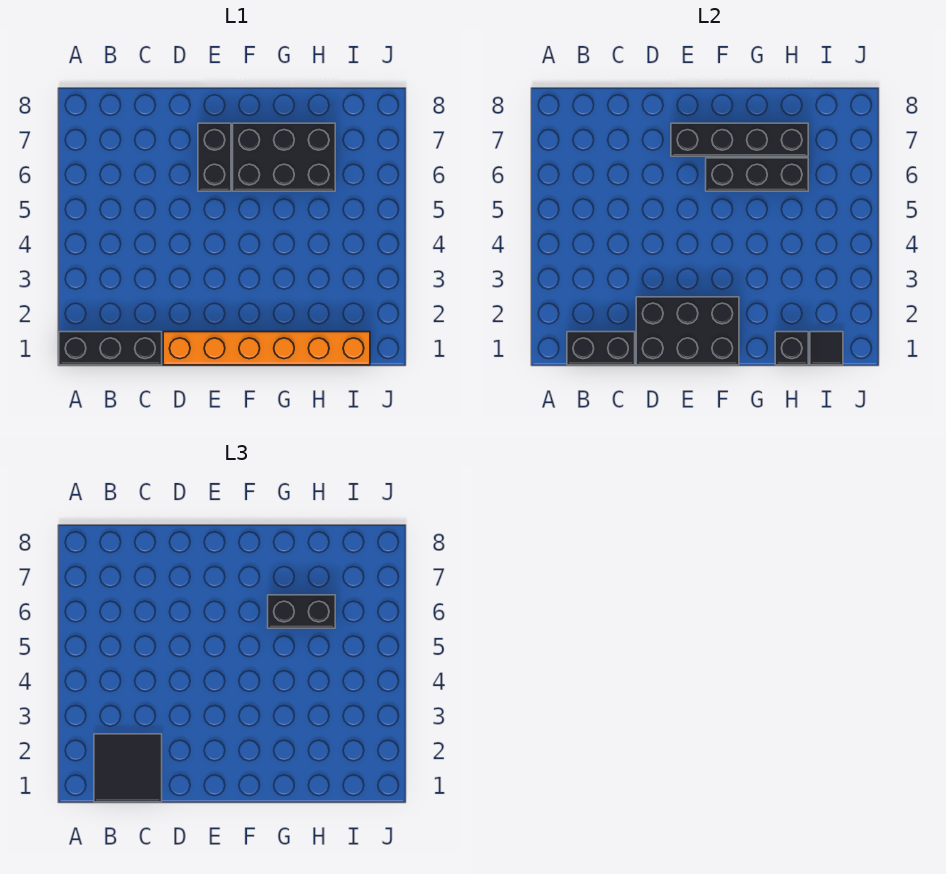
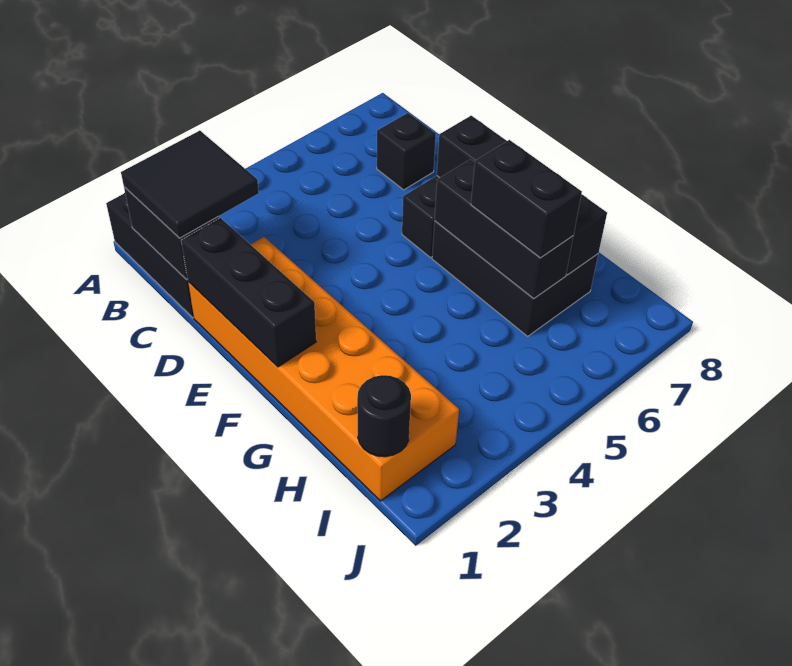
orange 1x6 brick [163,332,370,365] -> orange 2x6 brick [188,237,459,501]
black 2x3 brick [636,297,739,365] -> black 1x3 brick [181,218,316,367]
black 1x1 brick [775,332,808,365] -> black 1x1 brick moved to [377,113,436,190]
black 1x1 tile [810,332,843,365] -> black 1x1 round brick [357,375,411,457]

